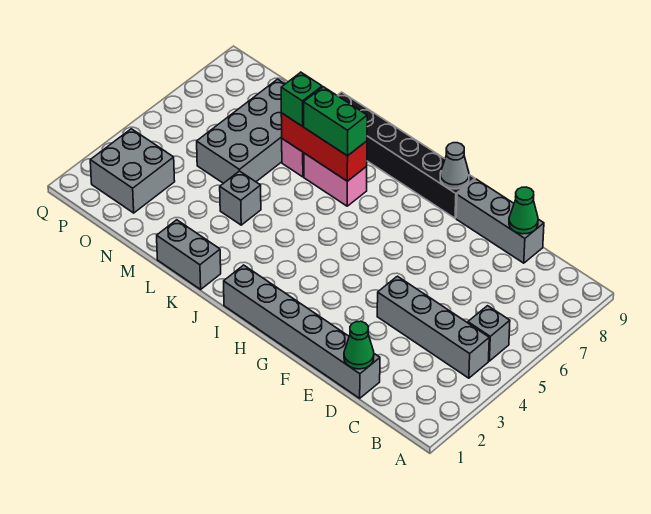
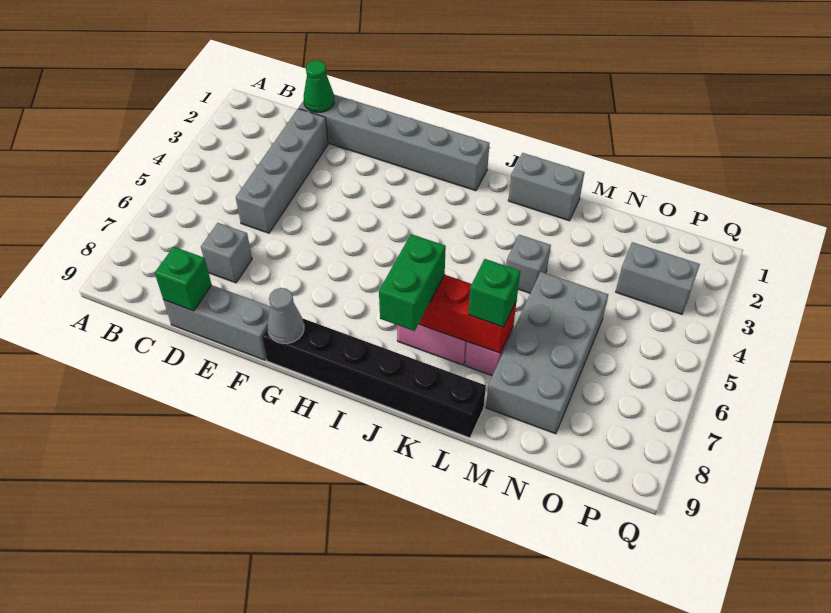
grey 1x4 brick [377,276,489,378] -> grey 1x4 brick turned to [236,109,328,233]
grey 1x1 brick [468,306,510,361] -> grey 1x1 brick moved to [201,223,252,283]
green 1x1 cone [509,187,538,234] -> green 1x1 brick [155,247,212,311]
green 1x2 brick [304,87,367,156] -> green 1x2 brick turned to [379,234,446,331]
grey 2x2 brick [90,129,175,213] -> grey 1x2 brick [616,242,700,314]

